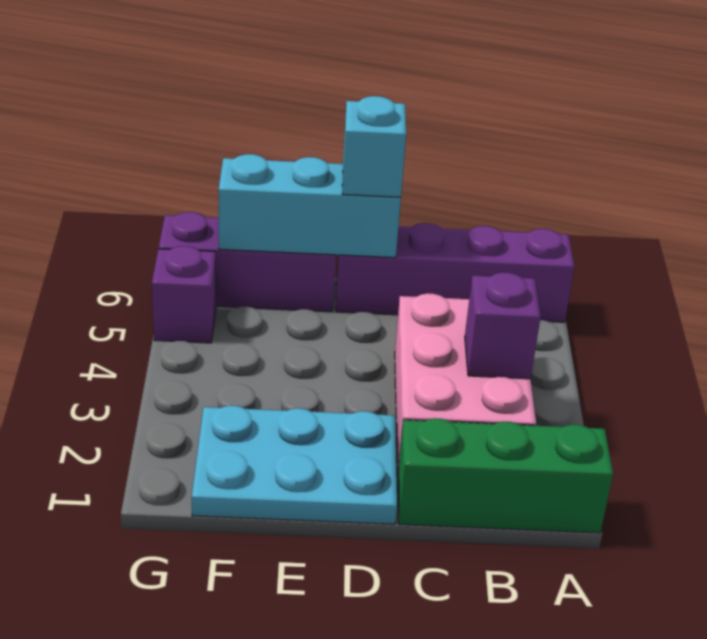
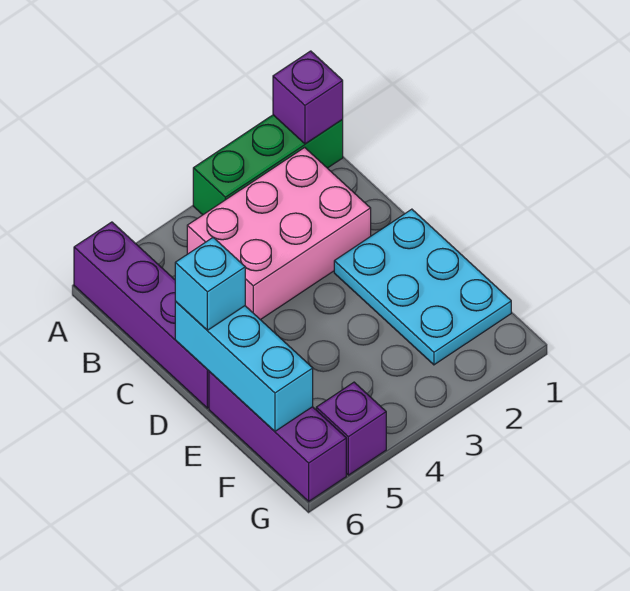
green 1x3 brick [398,418,613,533] -> green 1x3 brick turned to [193,115,343,215]
purple 1x1 brick [465,272,541,379] -> purple 1x1 brick moved to [273,51,343,144]

